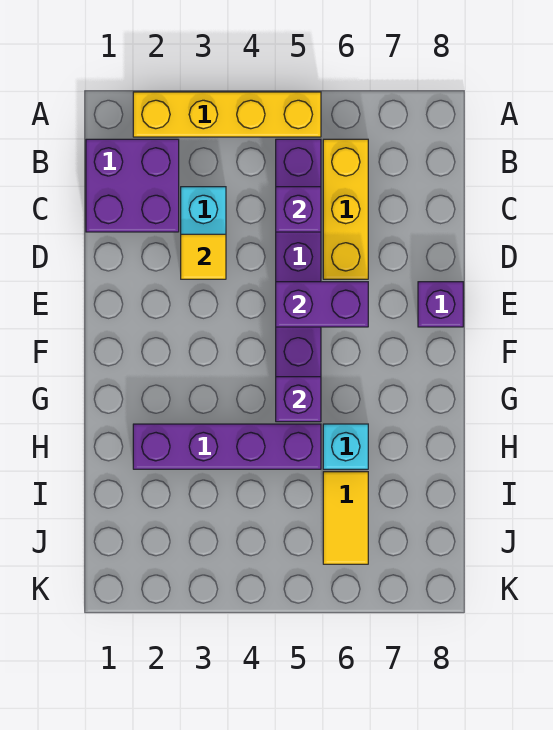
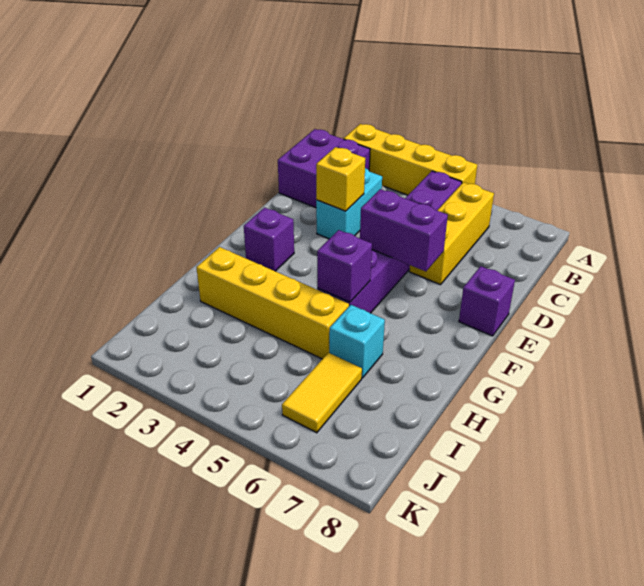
purple 1x1 brick [276,187,321,232] -> purple 1x1 brick moved to [244,208,294,271]
yellow 1x1 tile [181,234,226,279] -> yellow 1x1 brick [316,147,365,211]
purple 1x4 brick [133,424,321,469] -> yellow 1x4 brick [196,247,349,359]

